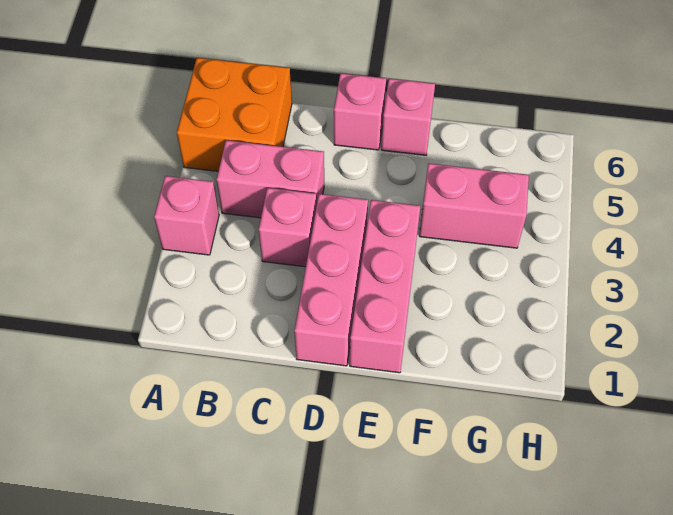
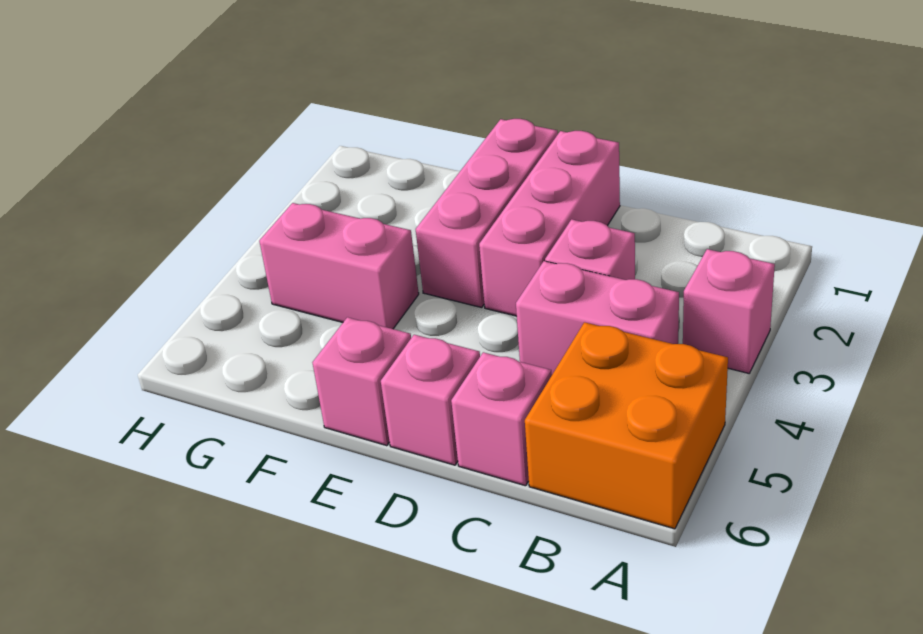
none -> pink 1x1 brick [451,352,551,486]

